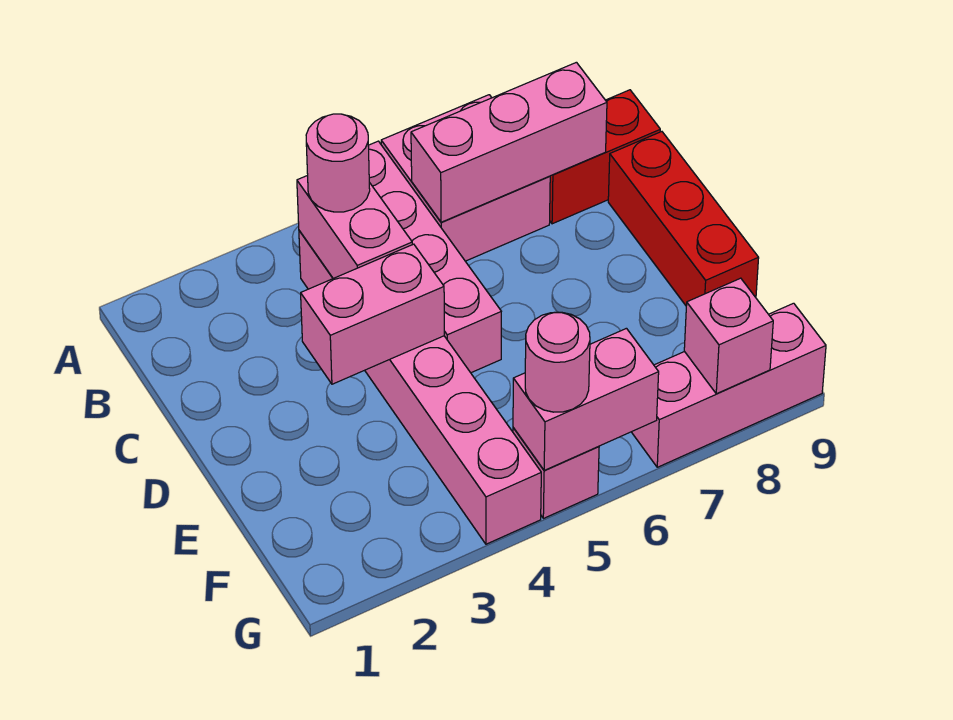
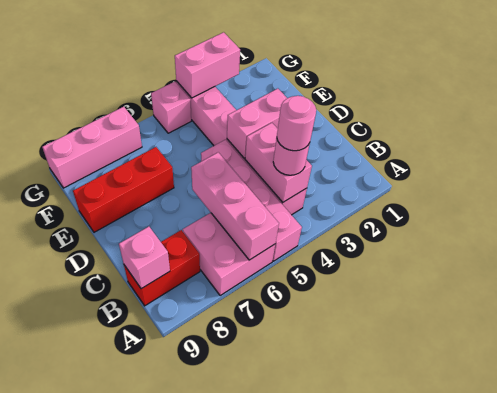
pink 1x3 brick [411,62,607,222] -> pink 1x3 brick turned to [191,153,279,260]
red 1x3 brick [608,132,759,306] -> red 1x3 brick turned to [73,147,174,232]
pink 1x2 brick [513,328,659,470] -> pink 1x2 brick moved to [175,32,240,98]
pink 1x1 round brick [525,312,590,412] -> pink 1x1 round brick moved to [277,96,316,151]
pink 1x1 brick [684,278,773,394] -> pink 1x1 brick moved to [119,227,170,289]

